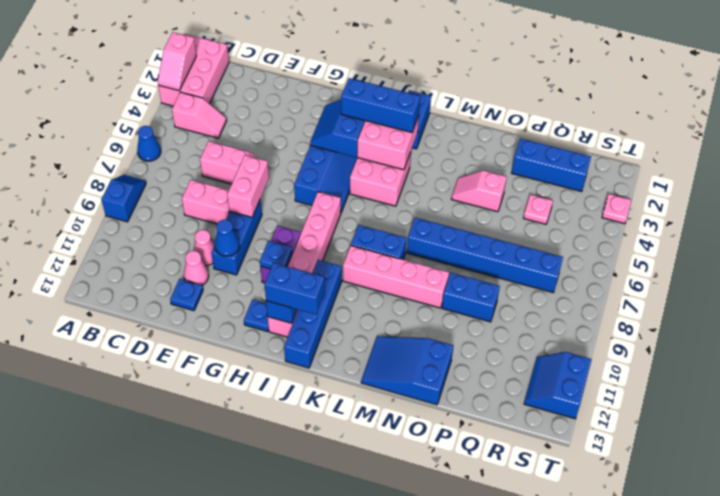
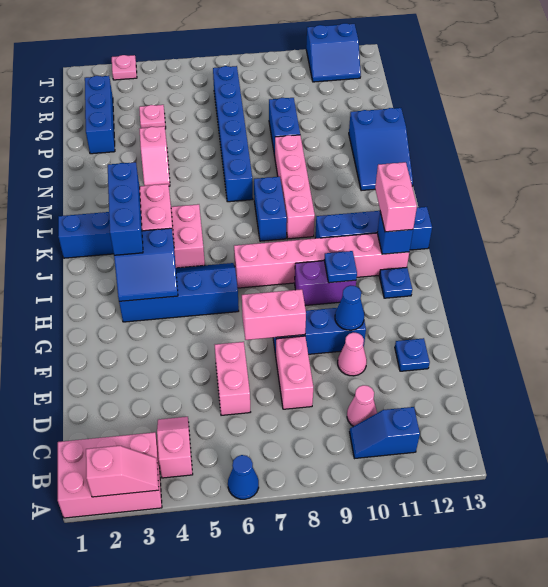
blue 1x2 slope [101,175,146,222] -> blue 1x2 slope moved to [350,407,420,459]
pink 1x1 cone [184,251,209,285] -> pink 1x1 cone moved to [347,385,377,426]
blue 1x2 brick [264,263,325,315] -> pink 1x2 brick [375,162,417,232]

